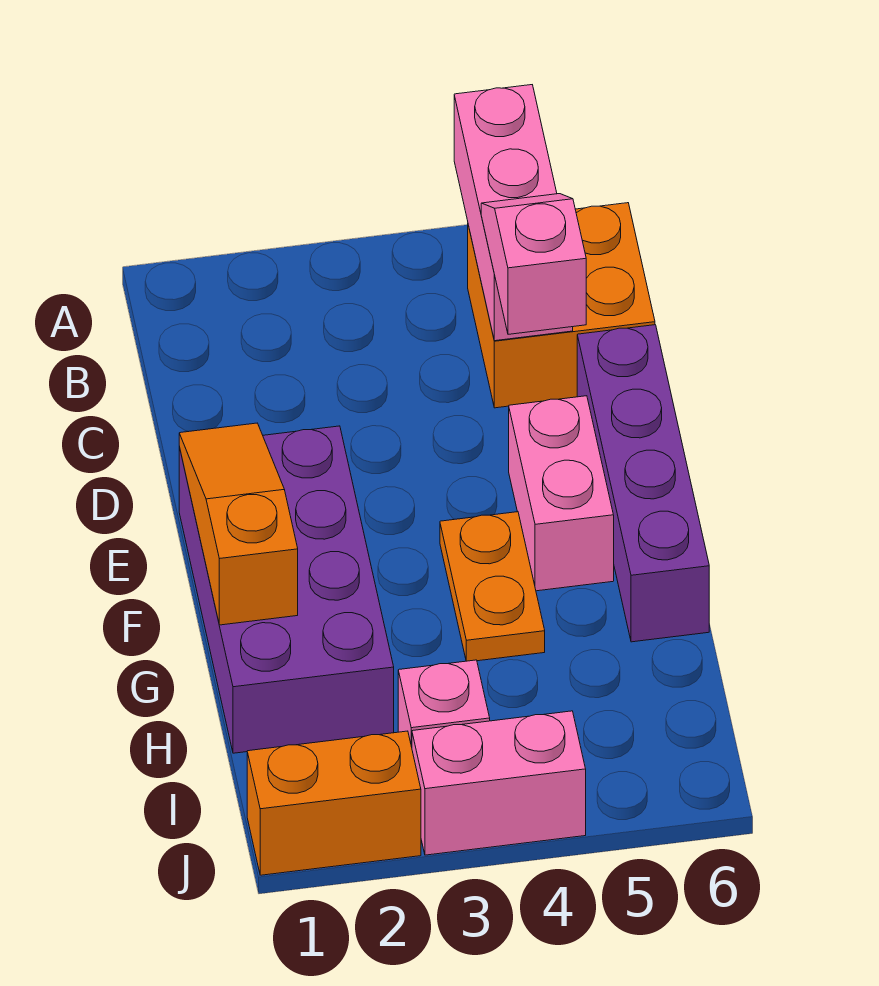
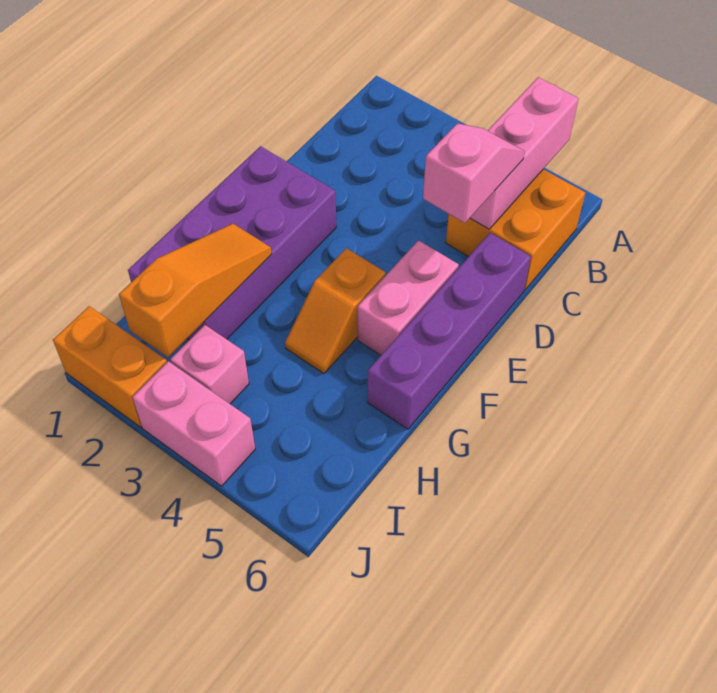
orange 1x3 slope [179,423,298,625] -> orange 1x3 slope moved to [119,224,272,357]
orange 1x2 plate [440,512,545,661] -> orange 1x2 slope [285,248,386,374]

